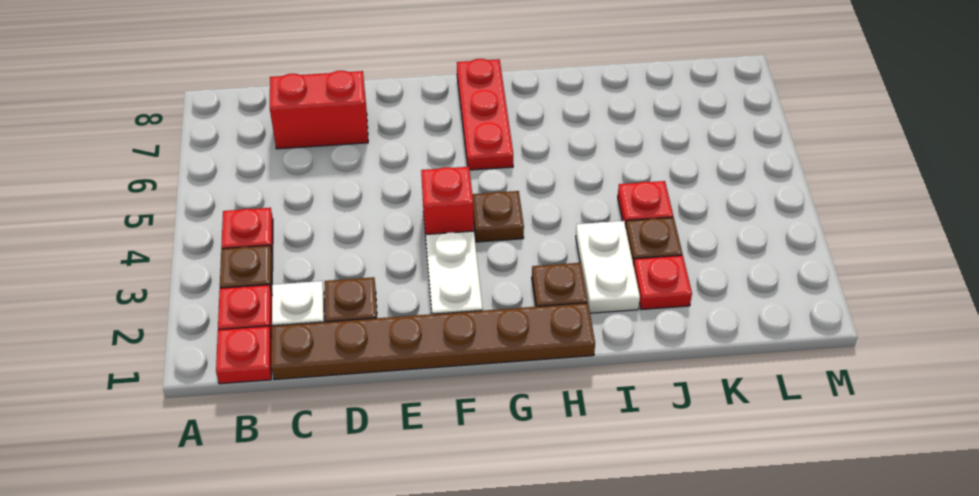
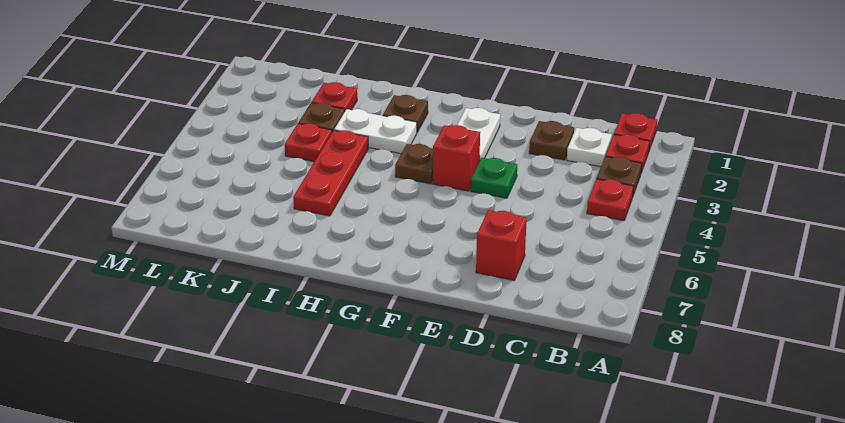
brown 1x6 plate [271,303,595,380] -> none
red 1x2 brick [270,71,368,149] -> red 1x1 brick [476,210,527,280]
none -> green 1x1 plate [471,158,517,198]
red 1x3 plate [457,59,513,170] -> red 1x3 plate moved to [293,130,368,216]
white 1x2 plate [576,221,640,313] -> white 1x2 plate turned to [334,109,417,154]

